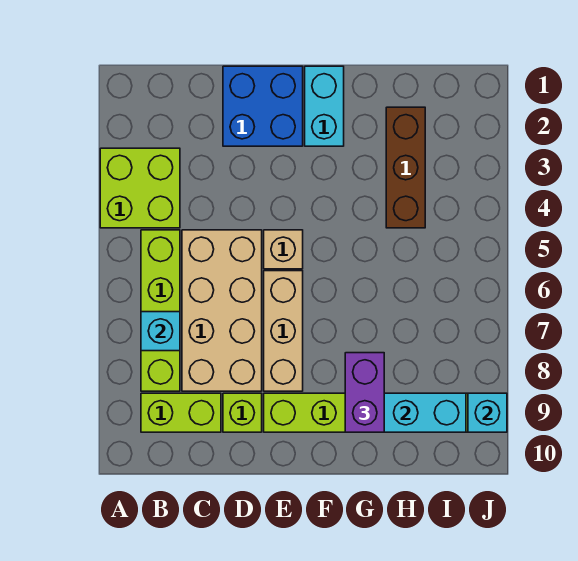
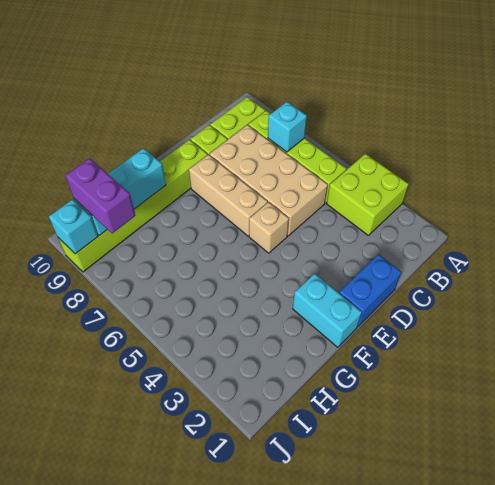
blue 2x2 brick [223,66,303,146] -> blue 1x2 brick [339,254,401,327]
purple 1x2 brick [345,353,384,432] -> purple 1x2 brick moved to [65,158,136,233]
brown 1x3 brick [386,107,425,228] -> none

